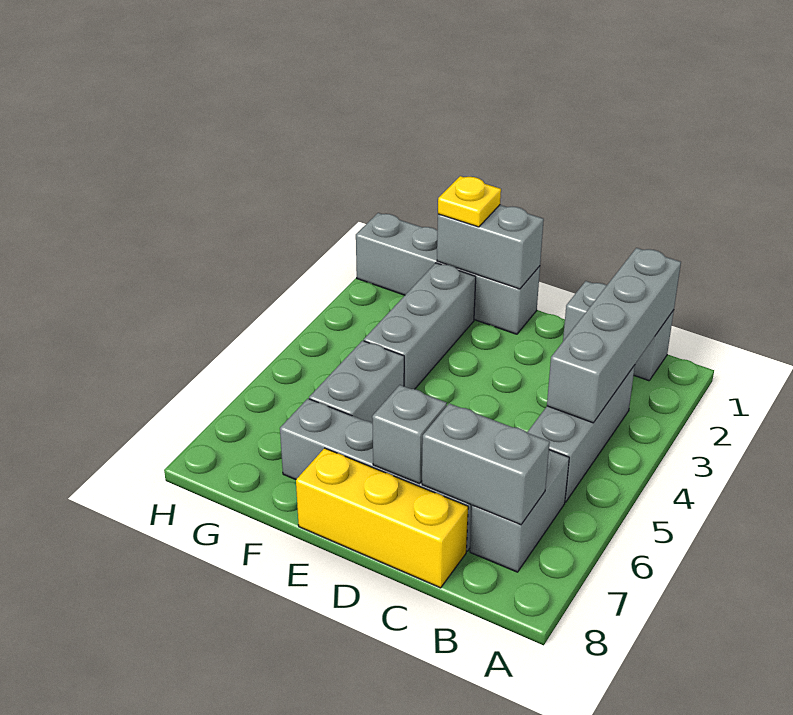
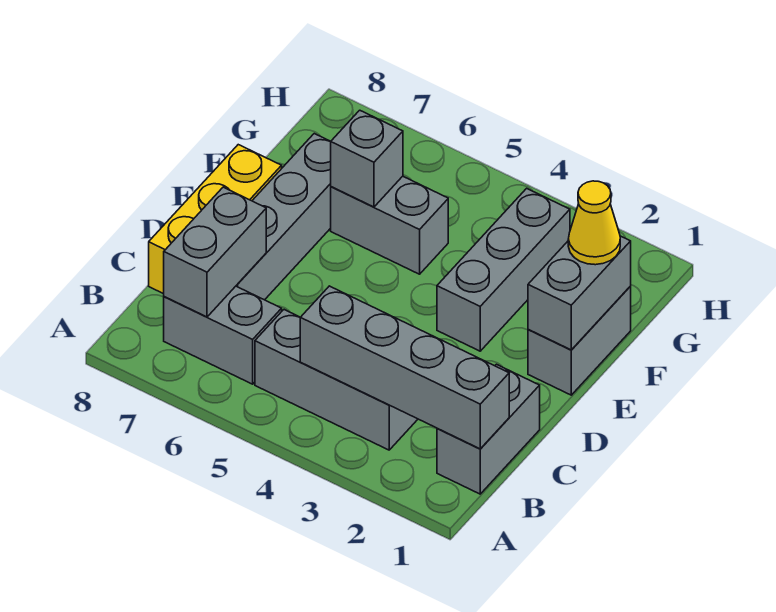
grey 1x1 brick [372,385,447,484] -> grey 1x1 brick moved to [331,110,403,207]
grey 1x4 brick [356,213,540,334] -> grey 1x2 brick [528,286,631,395]
yellow 1x1 plate [438,176,501,227] -> yellow 1x1 cone [568,181,620,265]
grey 1x3 brick [364,263,476,389] -> grey 1x3 brick turned to [437,188,570,351]

